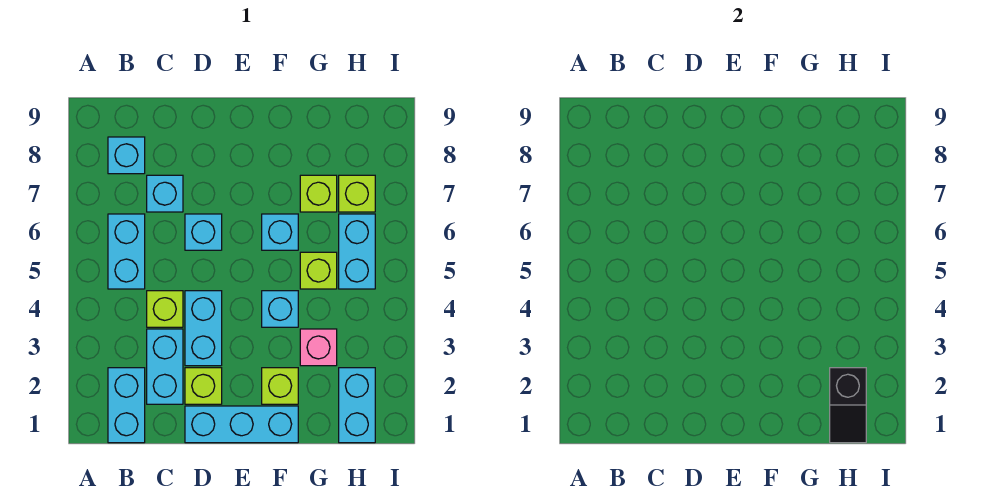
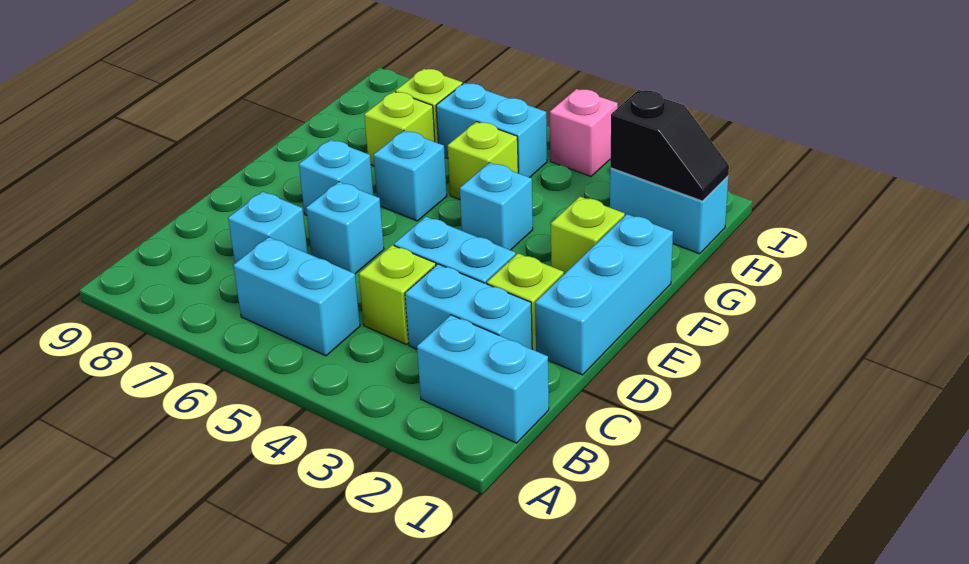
cyan 1x1 brick [108,137,145,174] -> cyan 1x1 brick moved to [299,140,373,215]
pink 1x1 brick [300,329,337,366] -> pink 1x1 brick moved to [550,89,618,176]

